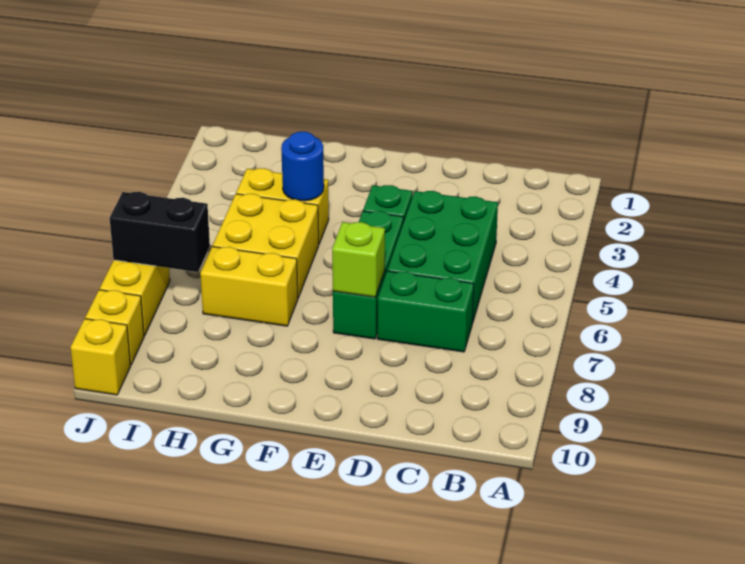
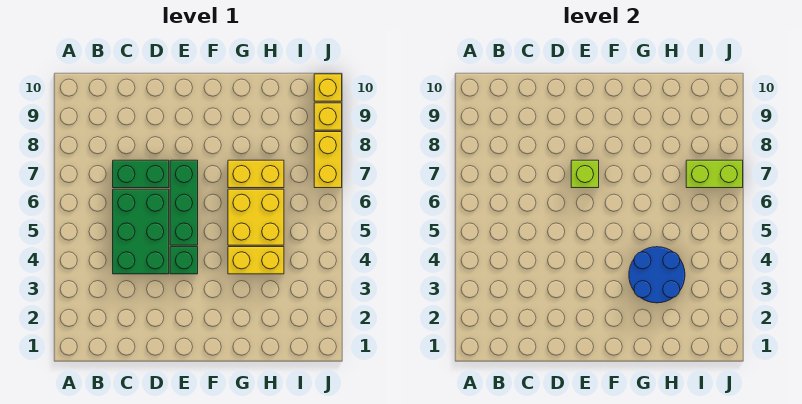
blue 1x1 round brick [281,132,324,201] -> blue 2x2 round brick [629,247,685,303]
black 1x2 brick [110,192,210,272] -> lime 1x2 brick [686,160,743,188]

